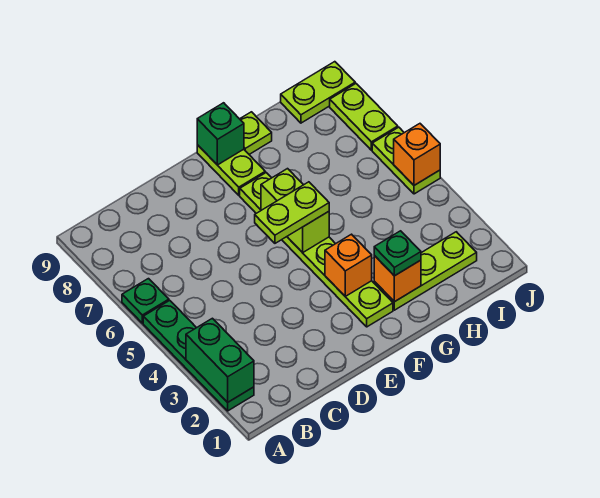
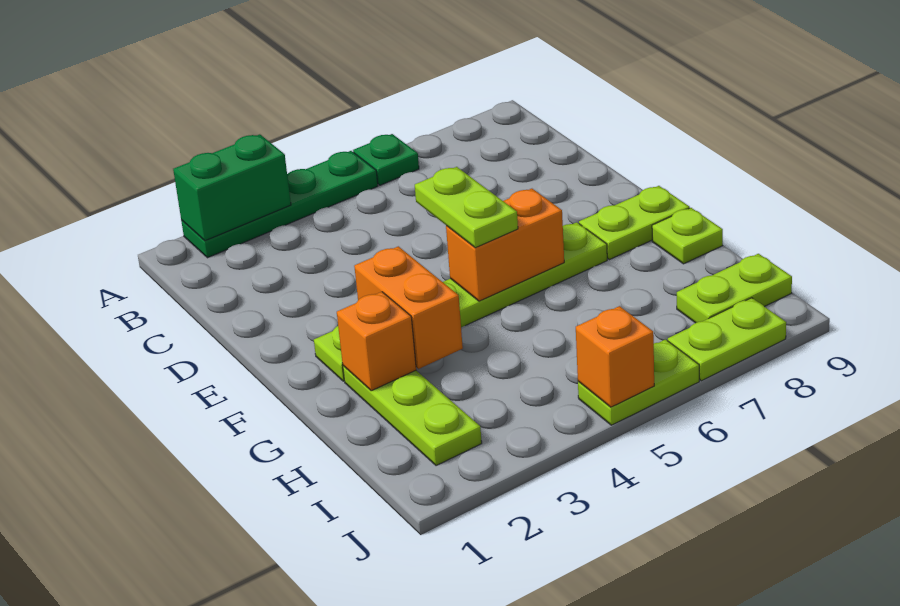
orange 1x1 brick [325,234,372,296] -> orange 1x2 brick [354,246,463,369]
lime 1x2 brick [261,169,329,253] -> orange 1x2 brick [446,189,564,301]
green 1x1 brick [197,103,244,165] -> none
green 1x1 plate [374,231,421,276] -> none
lime 1x2 plate [281,62,355,123] -> lime 1x2 plate turned to [677,254,792,323]

